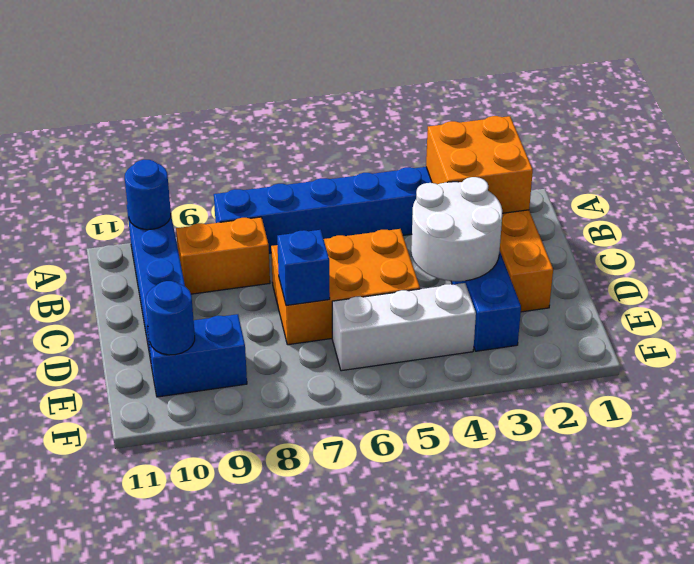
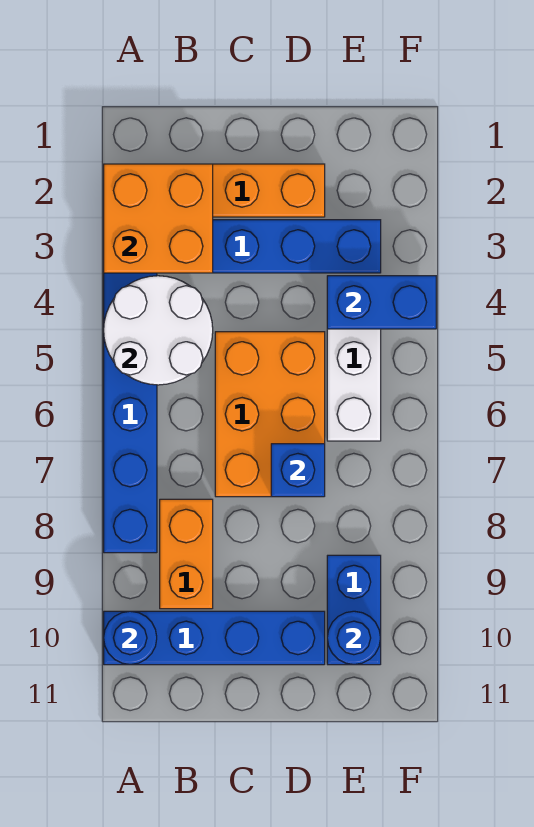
white 2x2 round brick [411,177,502,281] -> white 2x2 round brick moved to [104,276,213,385]
none -> blue 1x2 brick [327,276,436,329]

